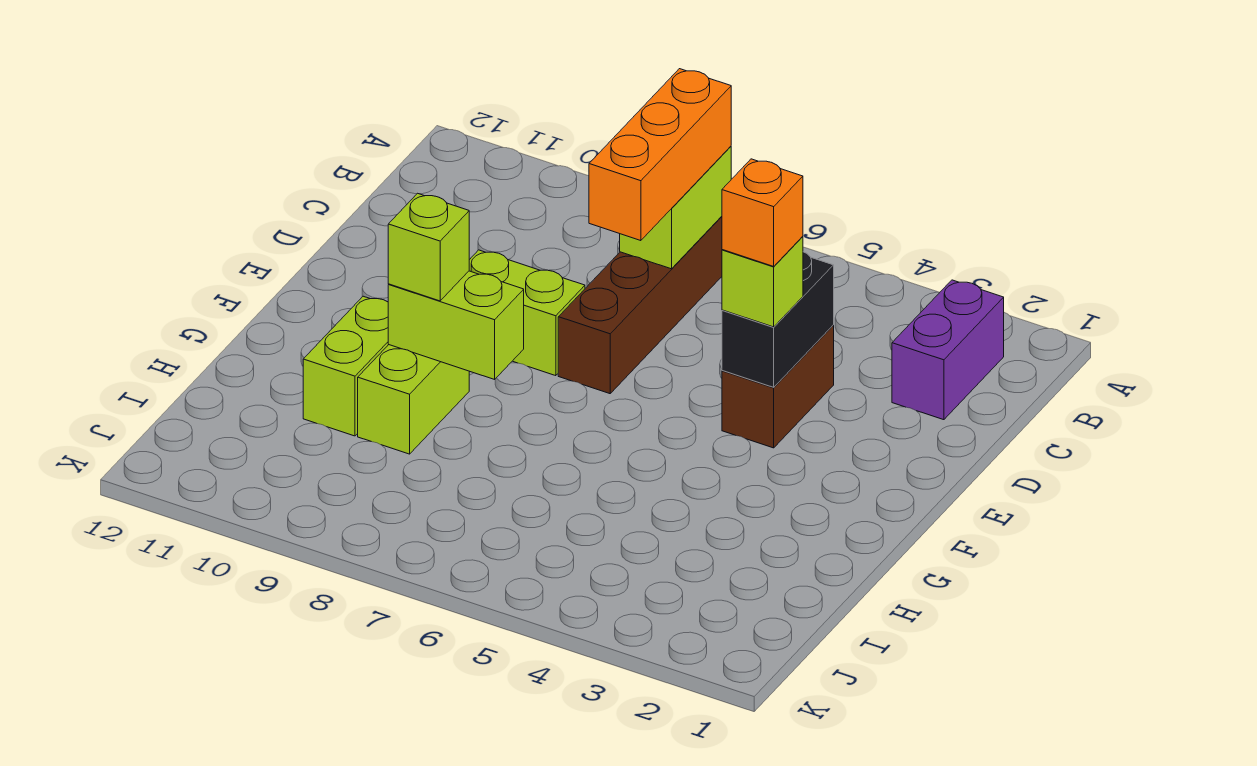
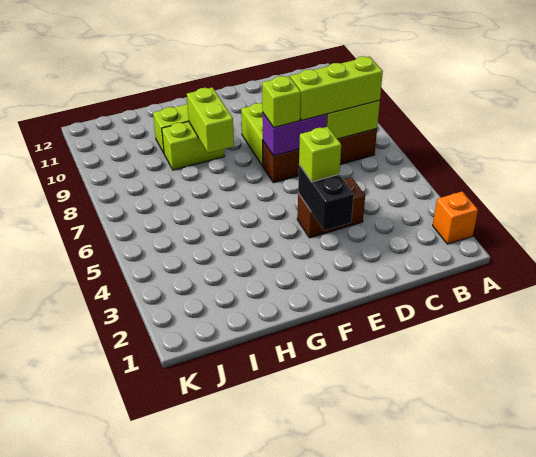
purple 1x2 brick [892,280,1004,420] -> purple 1x2 brick moved to [263,113,327,156]
orange 1x3 brick [589,69,731,241] -> lime 1x3 brick [290,56,383,120]
black 1x2 brick [722,252,834,387] -> black 1x2 brick turned to [298,165,354,231]
orange 1x1 brick [722,159,803,266] -> orange 1x1 brick moved to [433,191,478,244]
lime 1x1 brick [388,193,469,301] -> lime 1x1 brick moved to [262,76,301,127]

